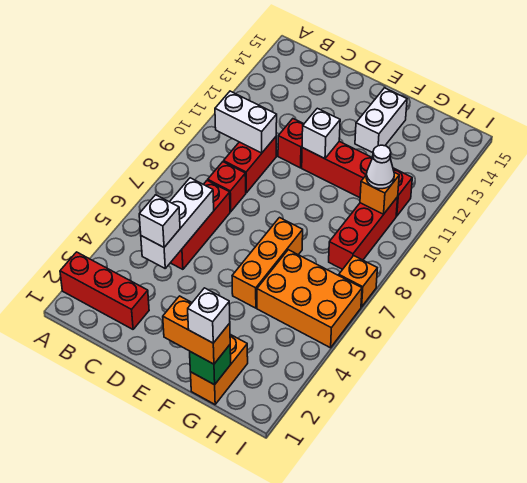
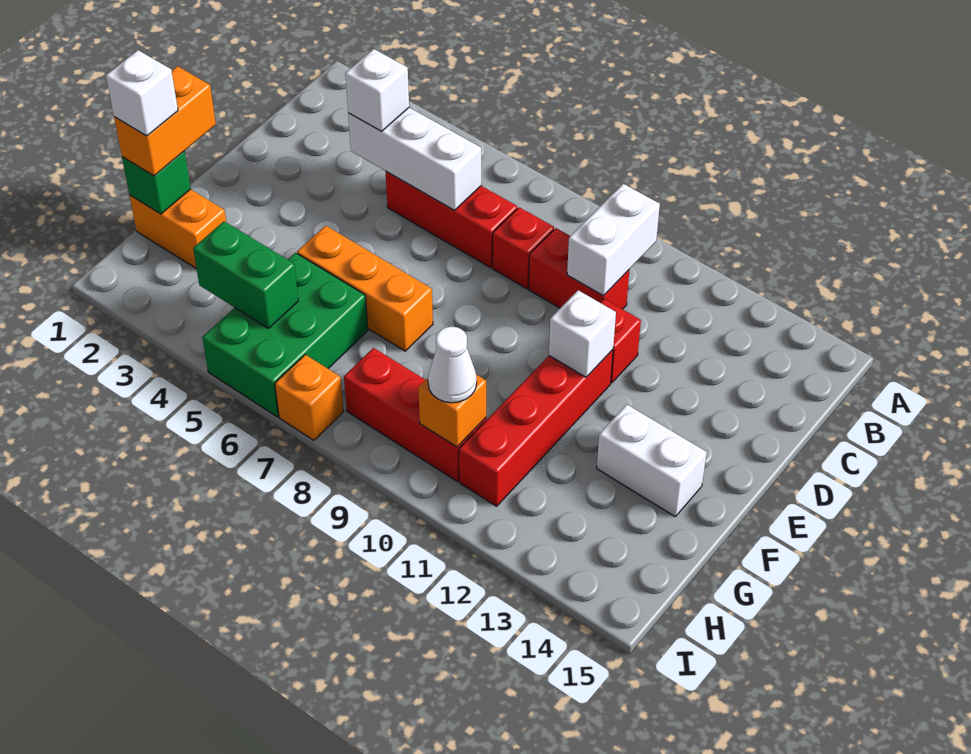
red 1x3 brick [60,252,149,329] -> none
orange 2x3 brick [257,250,362,348] -> green 2x3 brick [202,253,368,417]
none -> green 1x2 brick [193,221,298,328]

